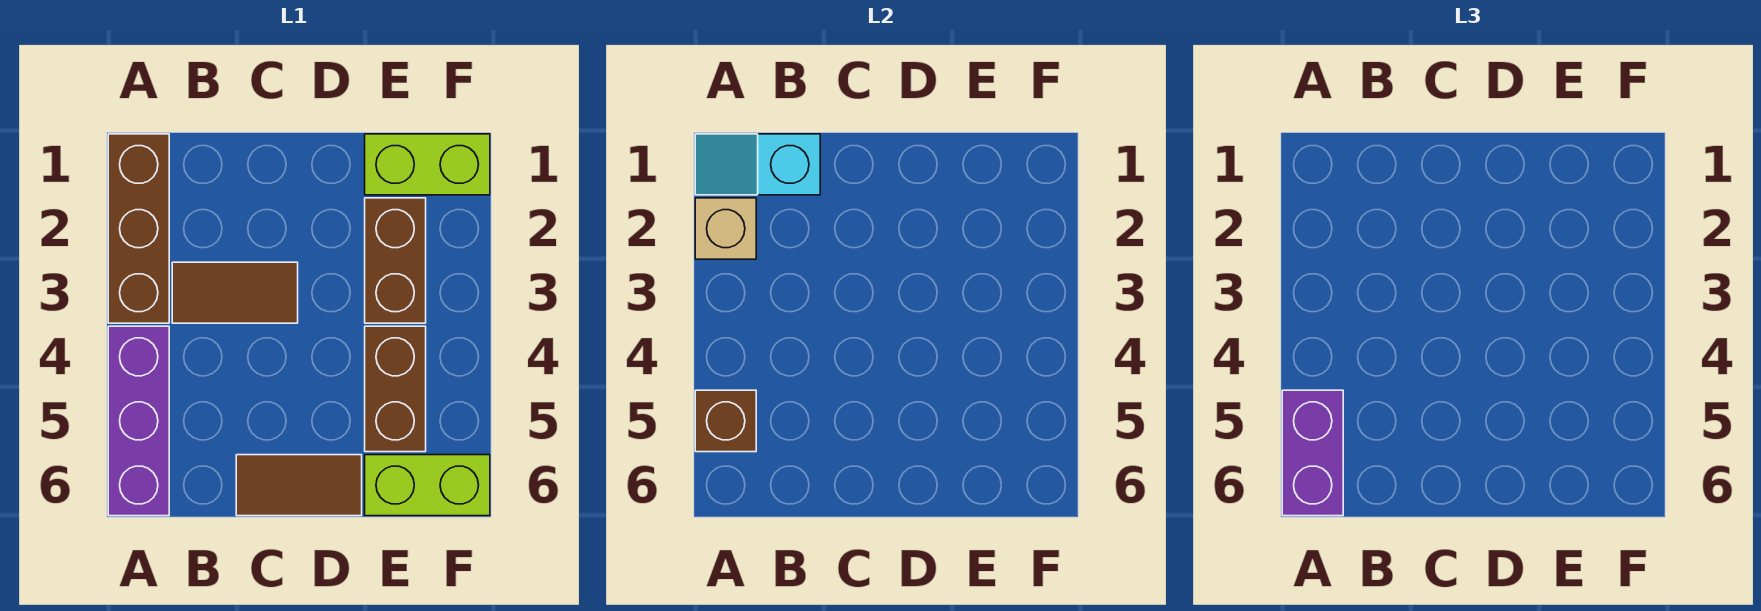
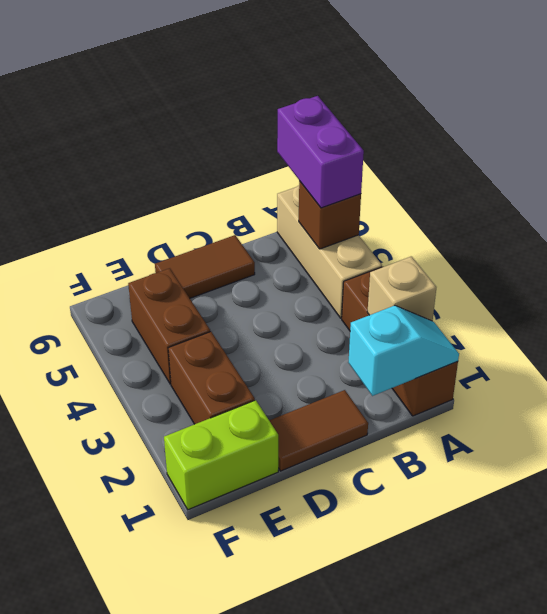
purple 1x3 brick [108,326,169,516] -> tan 1x3 brick [277,186,382,318]
brown 1x2 tile [172,262,298,323] -> brown 1x2 tile moved to [269,390,368,471]
lime 1x2 brick [365,455,490,516] -> none

